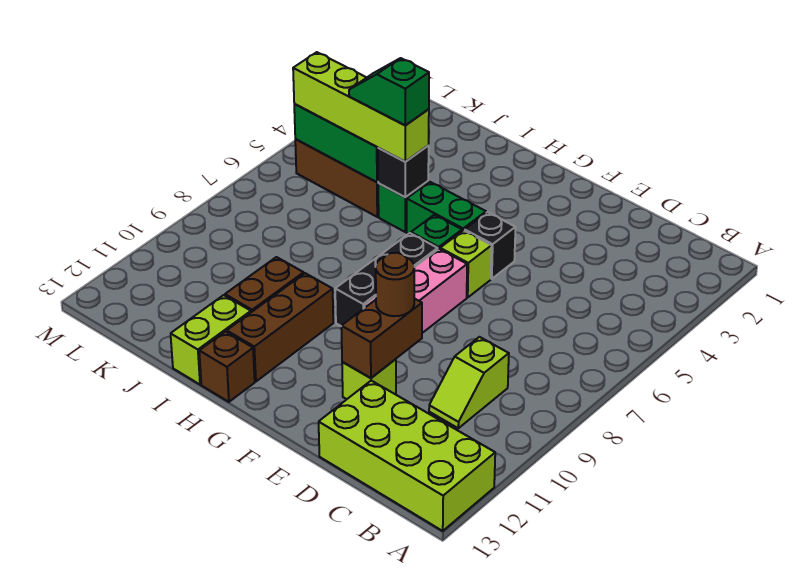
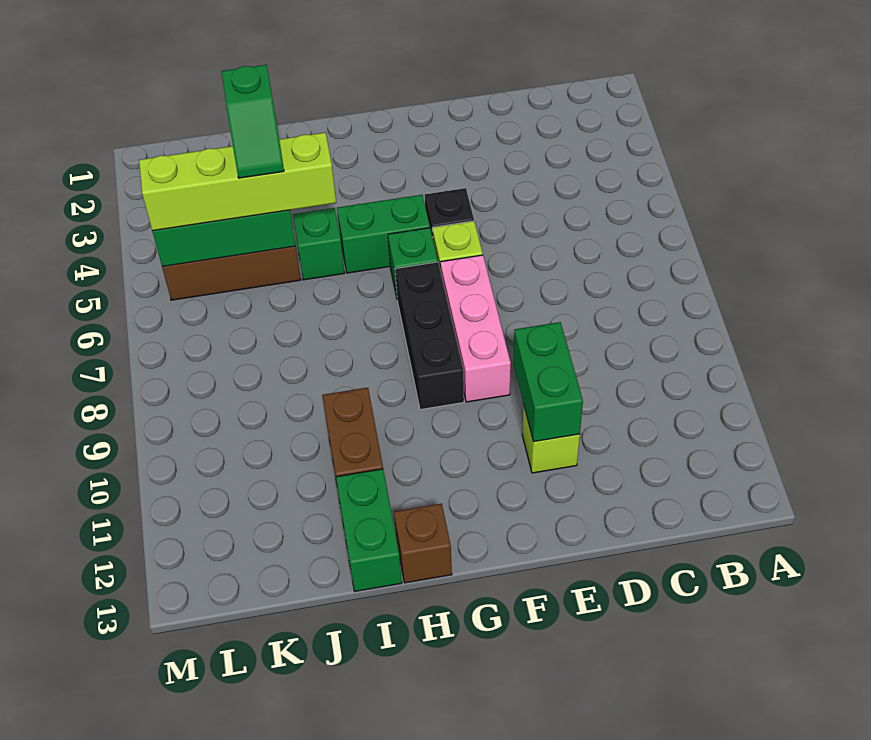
lime 2x4 brick [319,381,495,531] -> none
lime 1x2 slope [429,337,509,428] -> none
brown 1x2 brick [341,298,422,378] -> green 1x2 brick [513,322,583,442]
brown 1x1 round brick [376,253,414,316] -> none
brown 1x3 brick [227,273,333,381] -> none
black 1x1 brick [378,146,429,197] -> none
green 1x2 slope [349,58,429,125] -> green 1x2 slope turned to [222,65,284,178]
lime 1x2 brick [171,295,251,384] -> green 1x2 brick [336,469,402,591]

